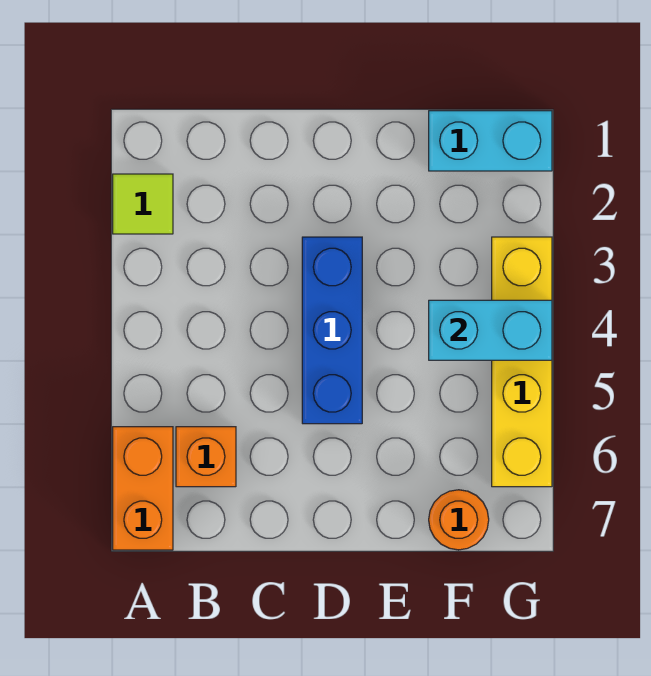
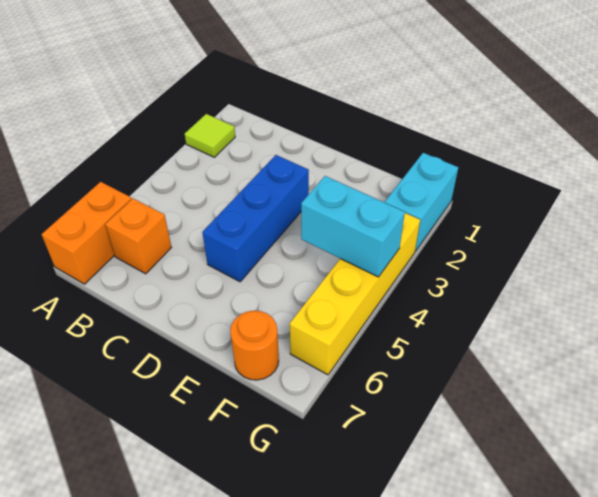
cyan 1x2 brick [429,111,552,171] -> cyan 1x2 brick turned to [384,153,458,251]

